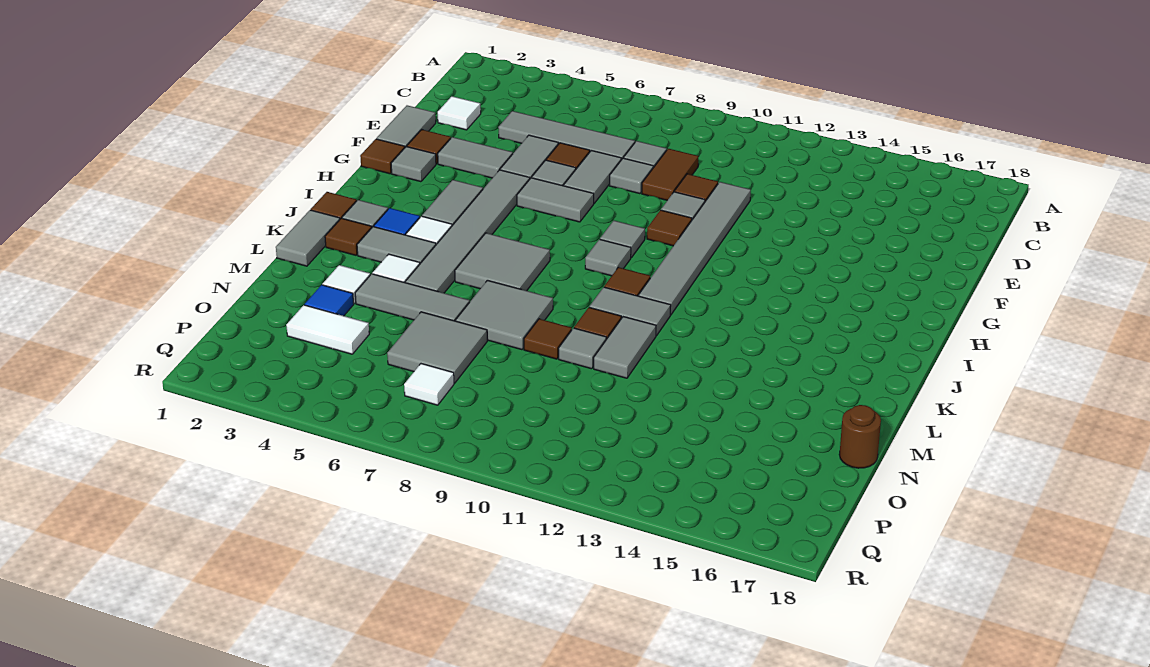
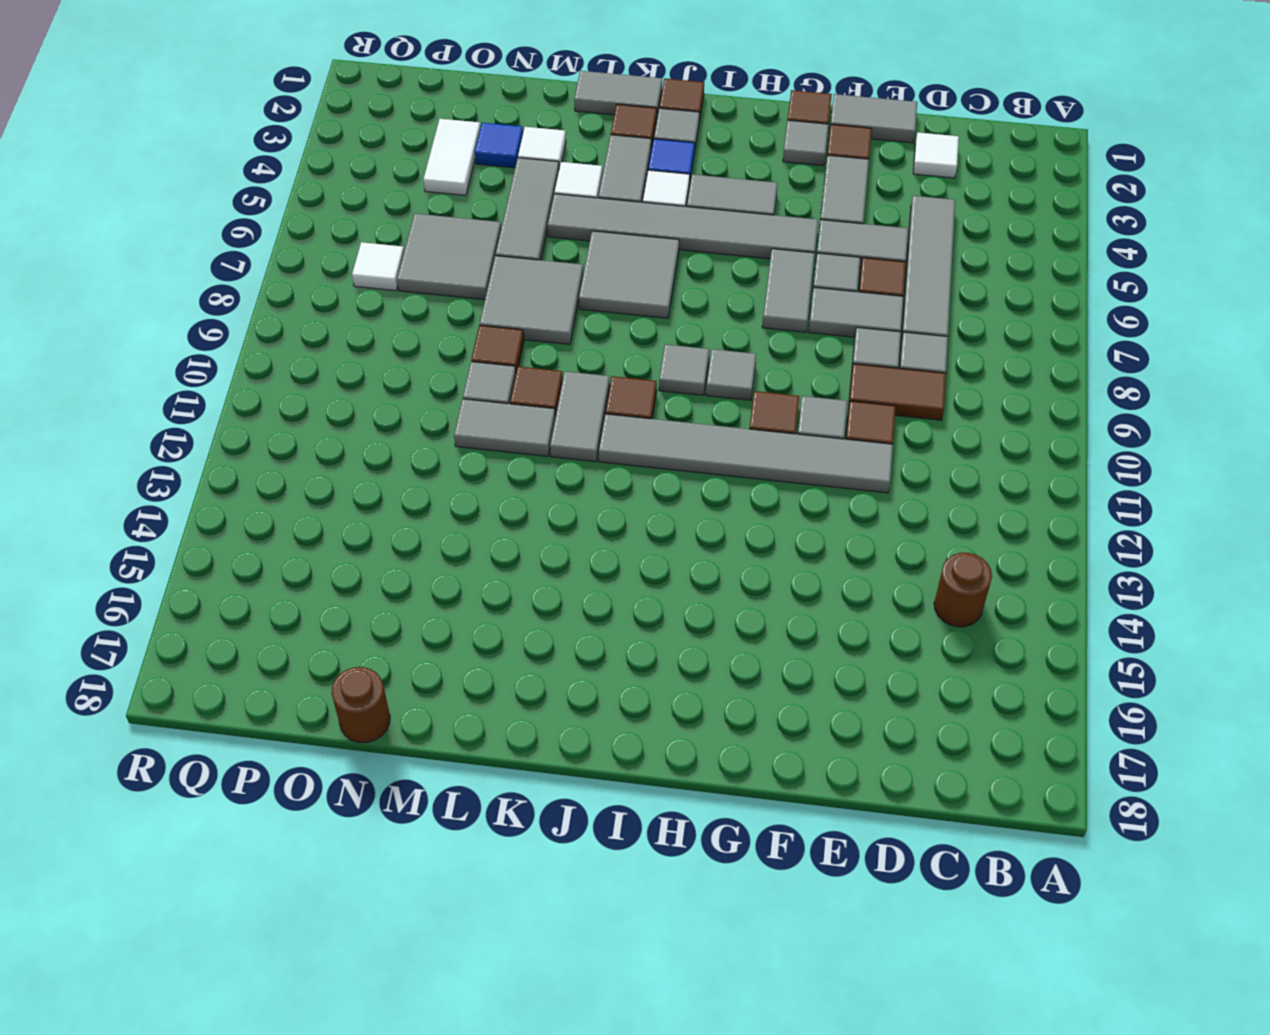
none -> brown 1x1 round brick [934,553,992,627]

